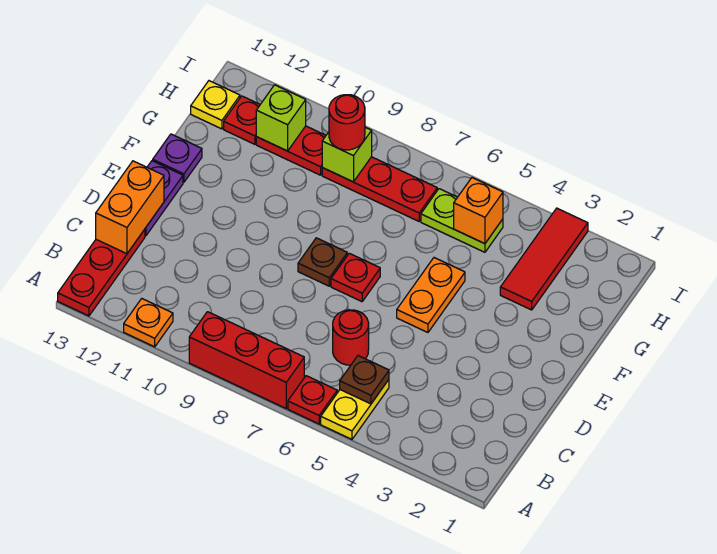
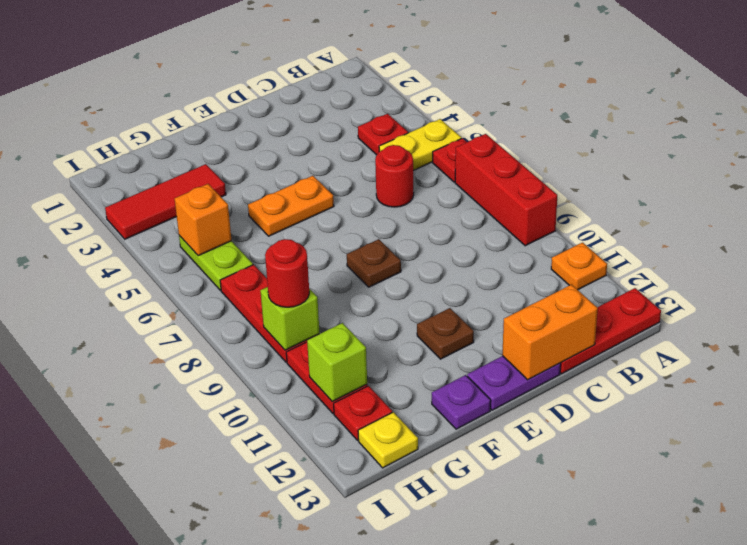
brown 1x1 plate [340,356,389,404] -> brown 1x1 plate moved to [417,308,474,359]
red 1x1 plate [331,253,380,302] -> red 1x1 plate moved to [358,114,408,155]

